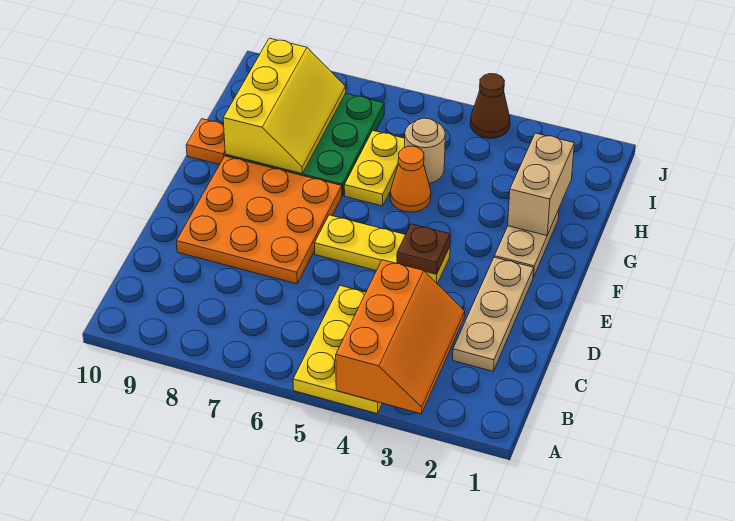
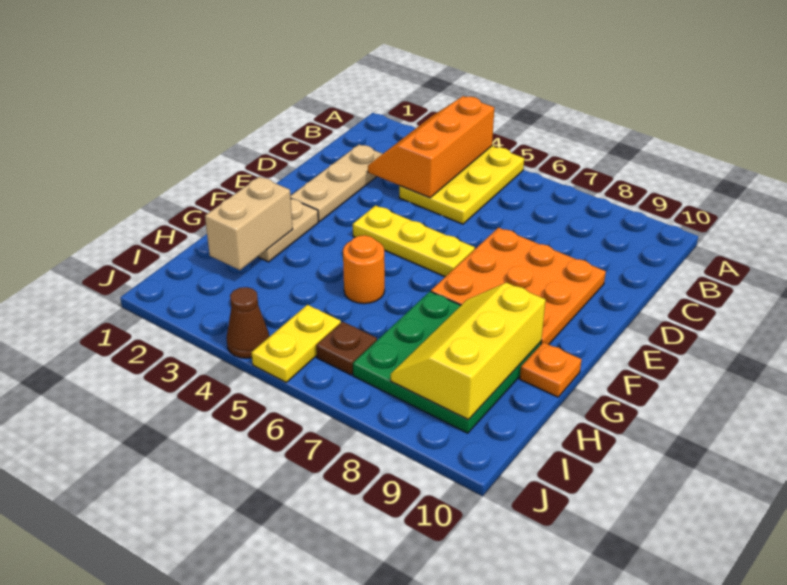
brown 1x1 plate [397,224,450,274] -> brown 1x1 plate moved to [316,321,377,375]
orange 1x1 cone [390,146,431,212] -> orange 1x1 round brick [343,235,385,304]
yellow 1x2 plate [344,131,405,206] -> yellow 1x2 plate moved to [251,305,341,382]
tan 1x1 round brick [405,118,445,183] -> none

